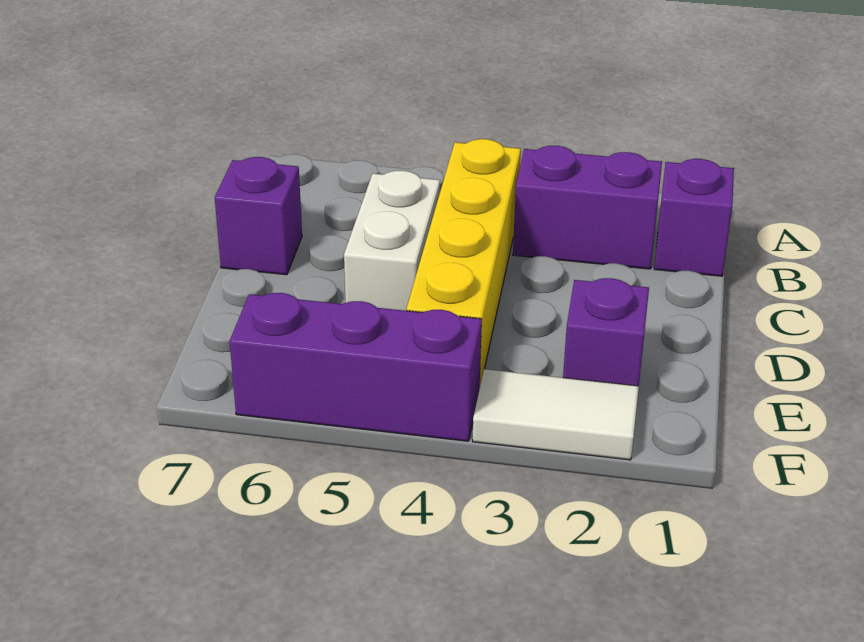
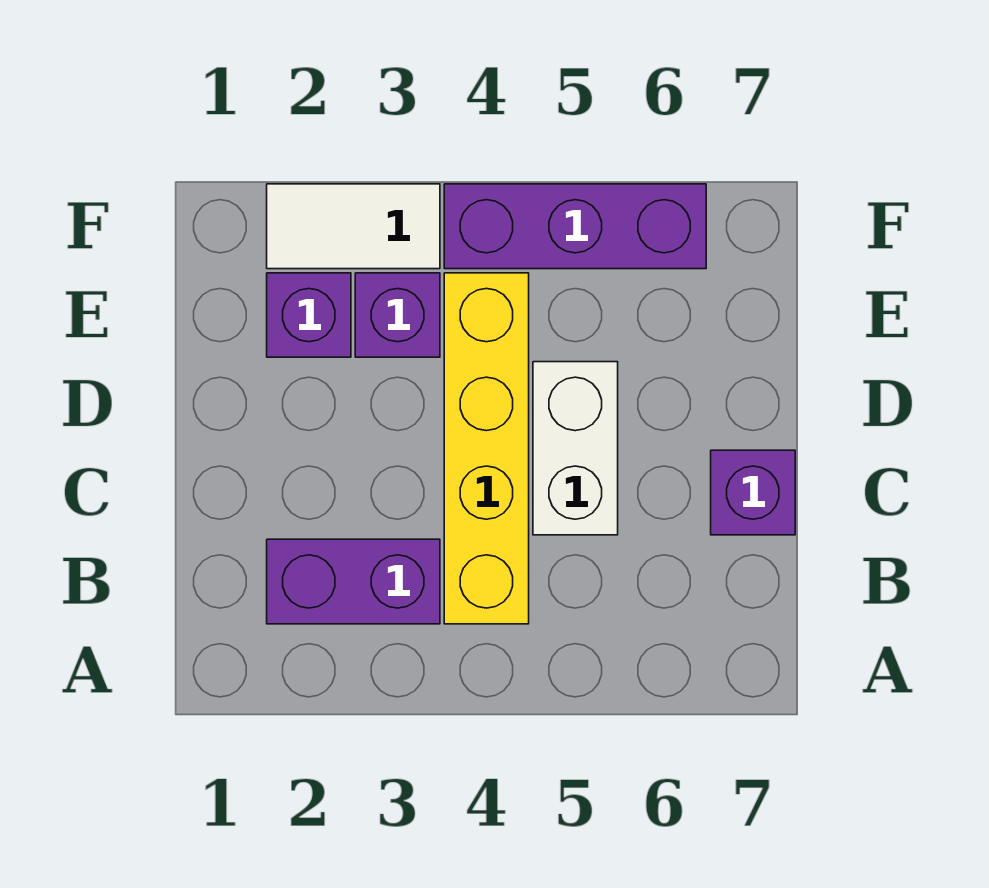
purple 1x1 brick [654,159,734,276] -> purple 1x1 brick moved to [355,273,440,357]

